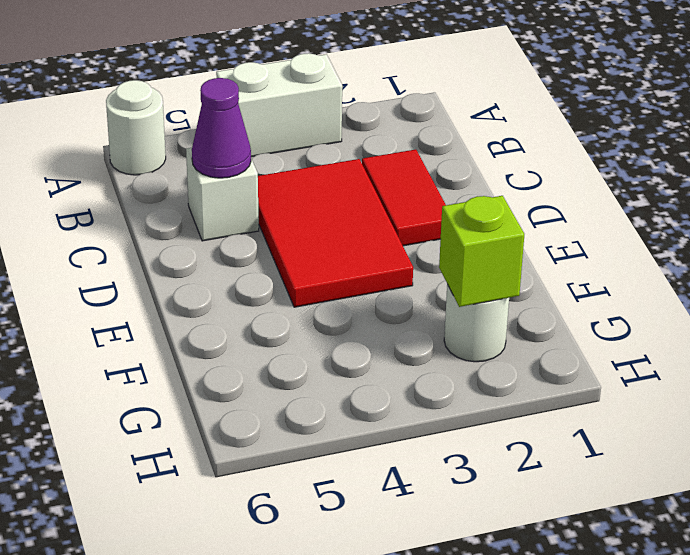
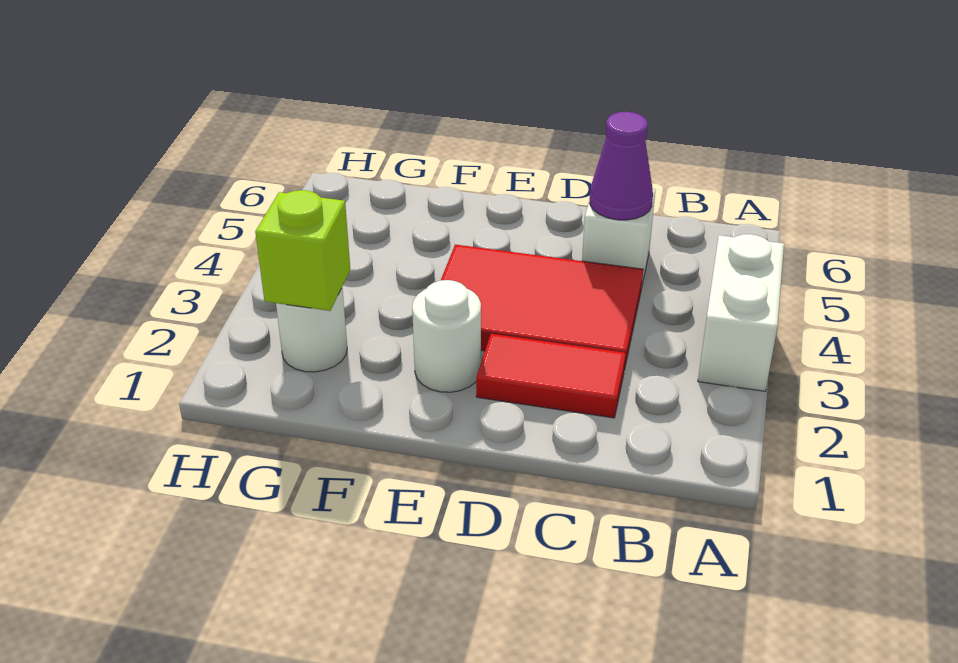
white 1x1 round brick [106,80,166,175] -> white 1x1 round brick moved to [412,280,481,392]

